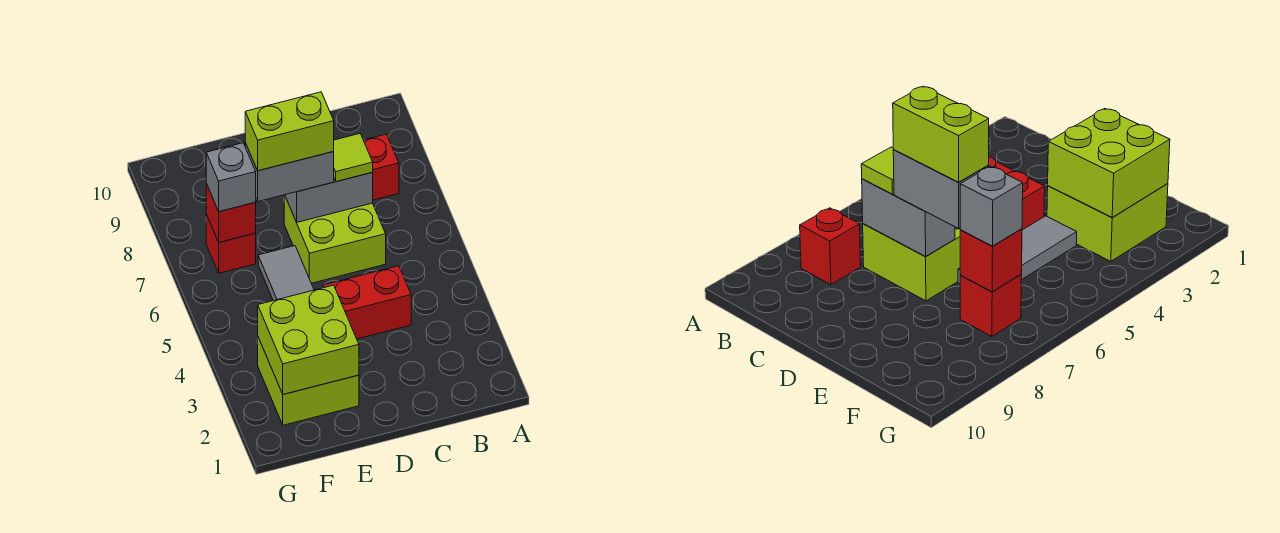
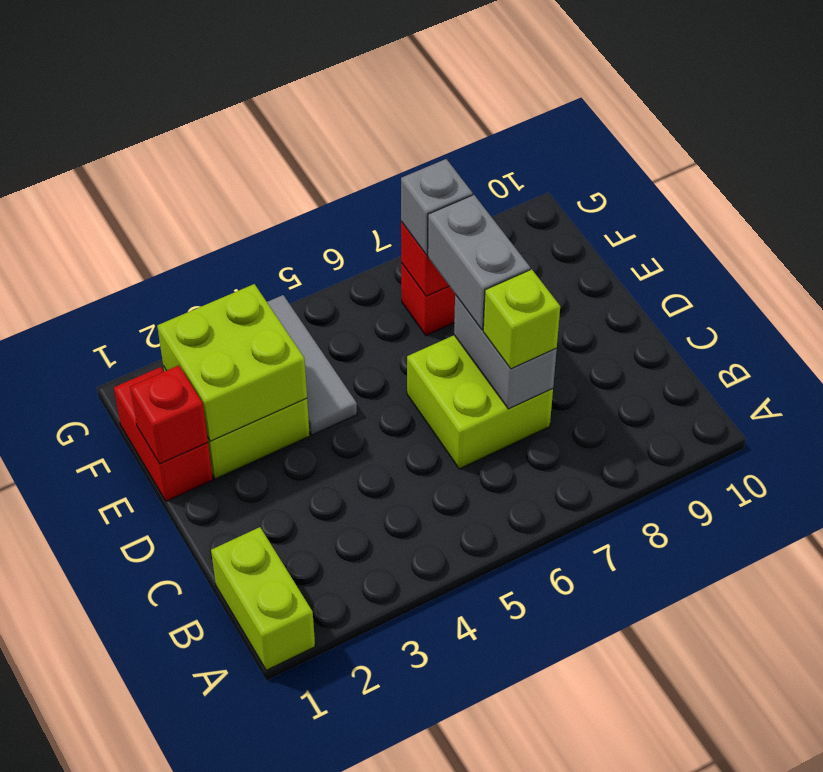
red 1x1 brick [364,134,399,200] -> red 1x1 brick moved to [130,365,208,464]
red 1x2 brick [323,266,411,339] -> red 1x2 brick moved to [114,367,213,501]
lime 1x1 tile [333,134,373,182] -> lime 1x1 brick [483,269,560,369]
lime 1x2 brick [245,92,334,171] -> lime 1x2 brick moved to [211,527,315,670]
grey 1x3 tile [258,246,314,301] -> grey 1x3 tile turned to [267,295,357,435]

